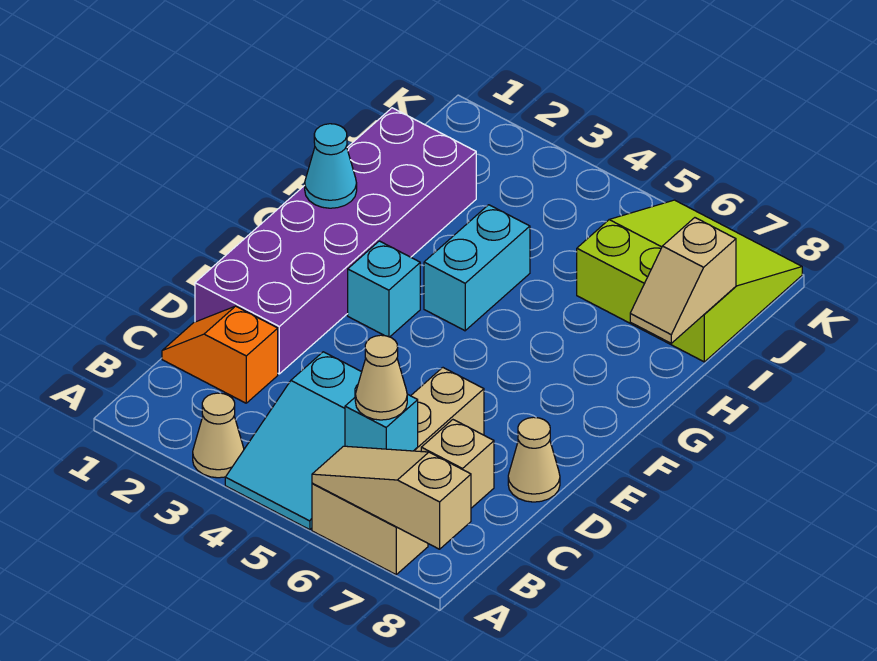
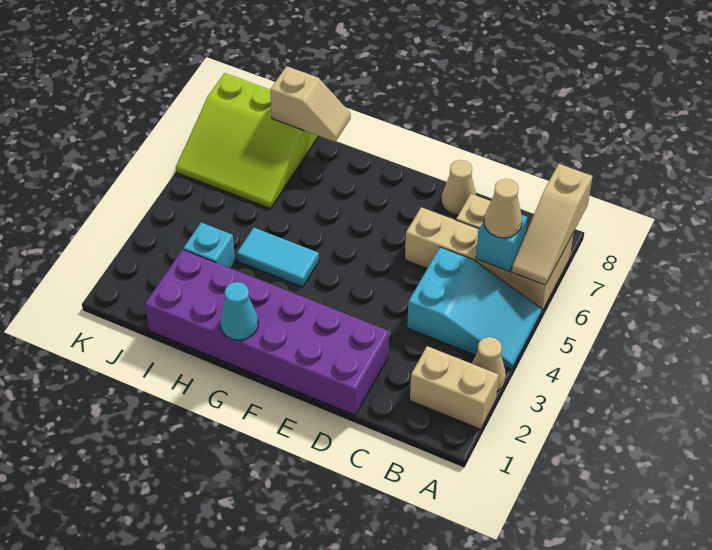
none -> tan 1x2 brick [410,346,499,429]
orange 1x2 slope [162,306,278,403] -> none
cyan 1x1 brick [348,241,420,337] -> cyan 1x1 brick moved to [183,223,235,268]
cyan 1x2 brick [424,205,530,331] -> cyan 1x2 tile [237,228,319,287]
lime 3x3 slope [577,200,802,362] -> lime 3x3 slope turned to [176,73,318,208]

